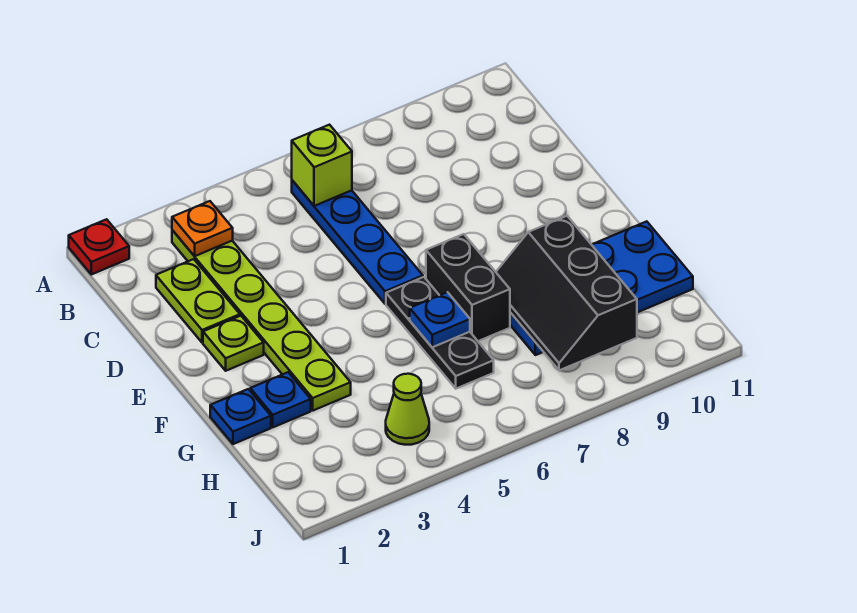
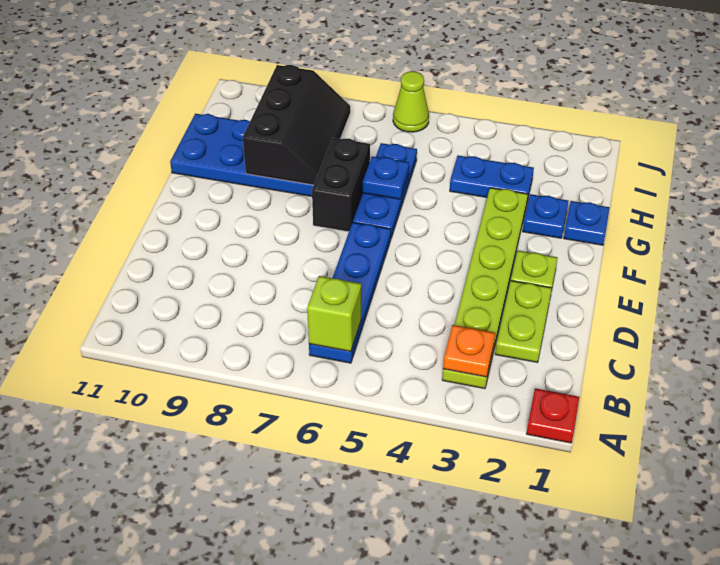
black 1x3 plate [386,277,494,389] -> blue 1x3 plate [353,143,417,238]
none -> blue 1x2 plate [450,156,534,201]
lime 1x1 cone [386,374,429,445] -> lime 1x1 cone moved to [393,71,429,132]

